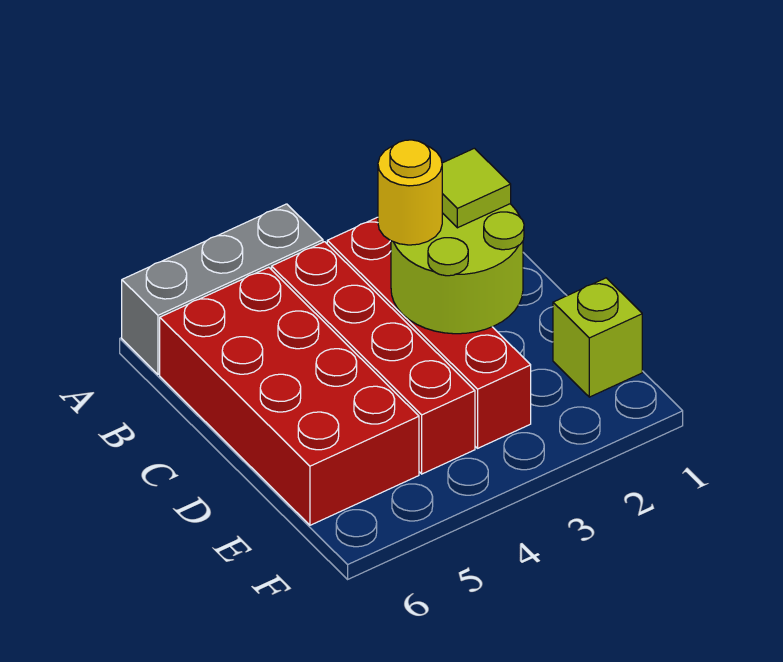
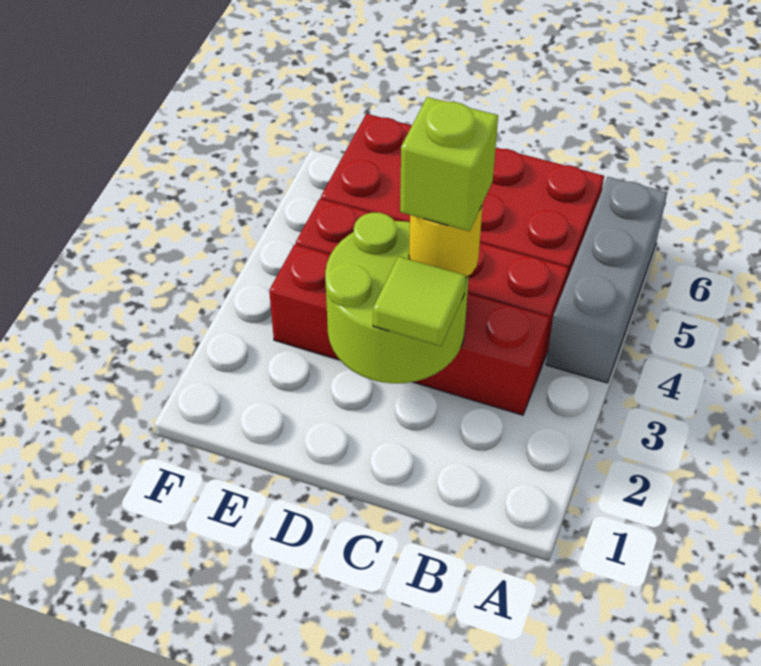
lime 1x1 brick [553,278,642,397] -> lime 1x1 brick moved to [400,97,498,231]

